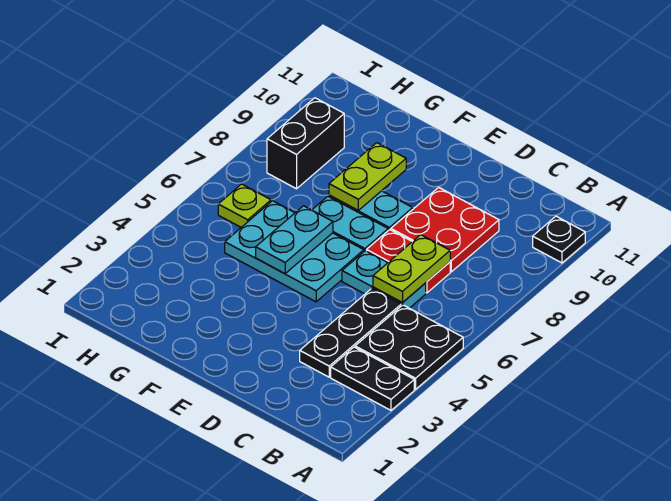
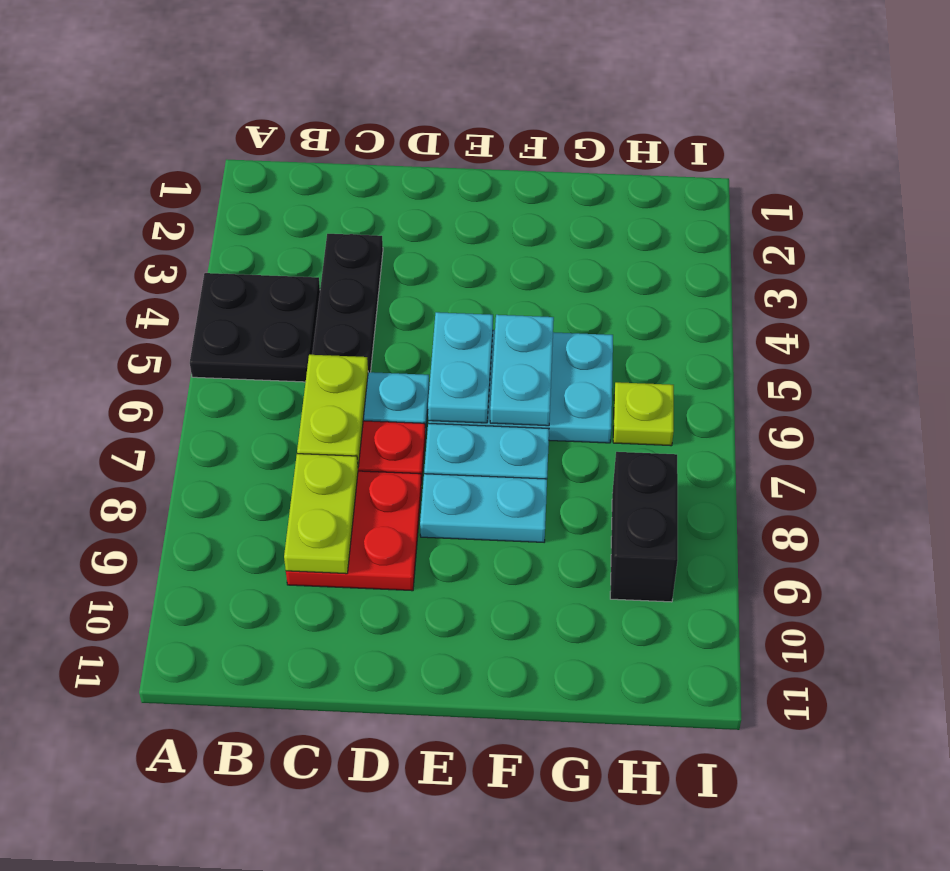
black 1x2 plate [331,347,414,410] -> none
black 1x1 plate [533,216,585,263] -> none
none -> cyan 1x2 plate [428,312,493,423]
lime 1x2 plate [329,143,406,210] -> lime 1x2 plate moved to [284,454,358,574]

